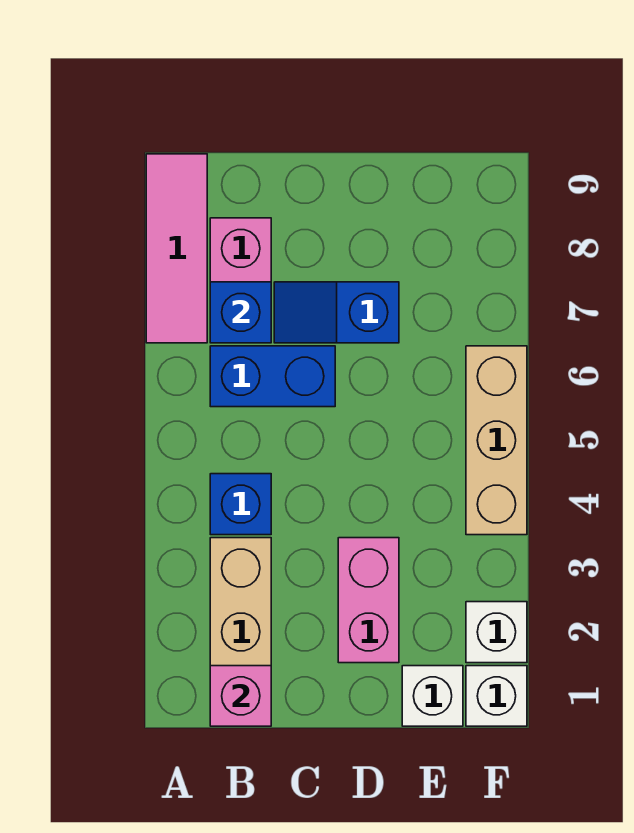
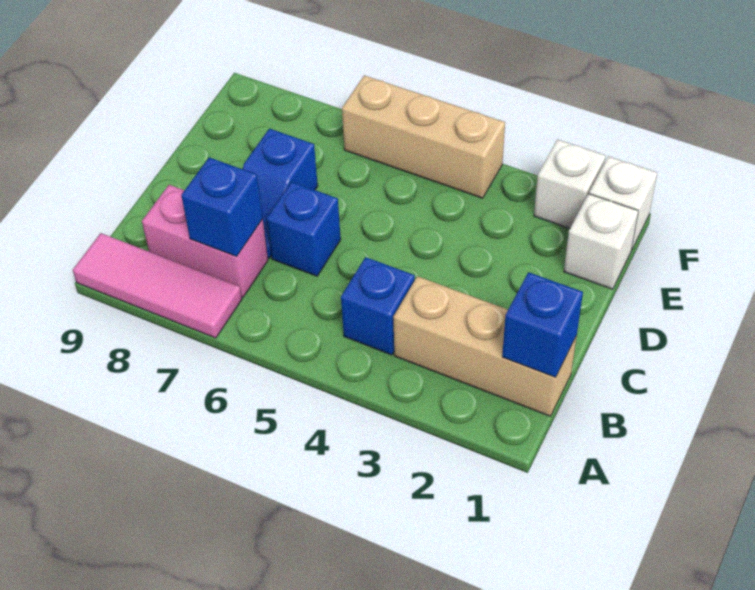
pink 1x1 brick [210,666,271,726] -> blue 1x1 brick [502,272,583,377]
blue 1x2 brick [210,346,335,407] -> blue 1x1 brick [266,182,341,276]
pink 1x2 brick [338,538,399,663] -> none

